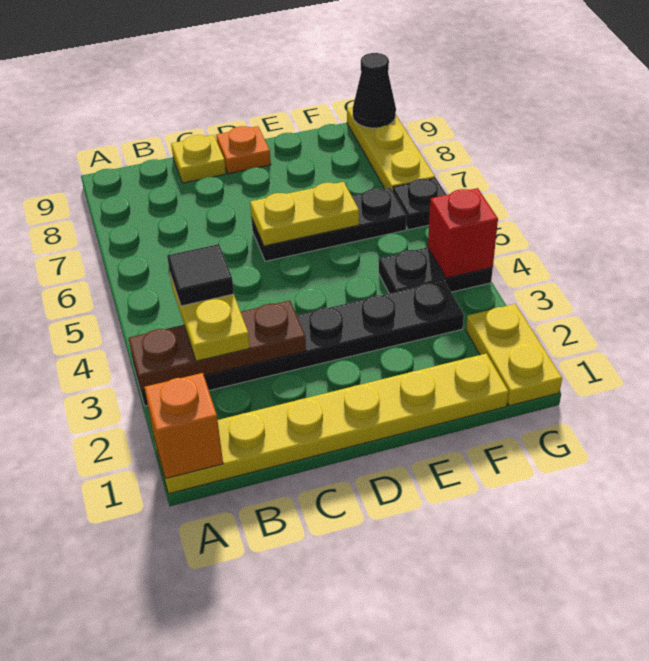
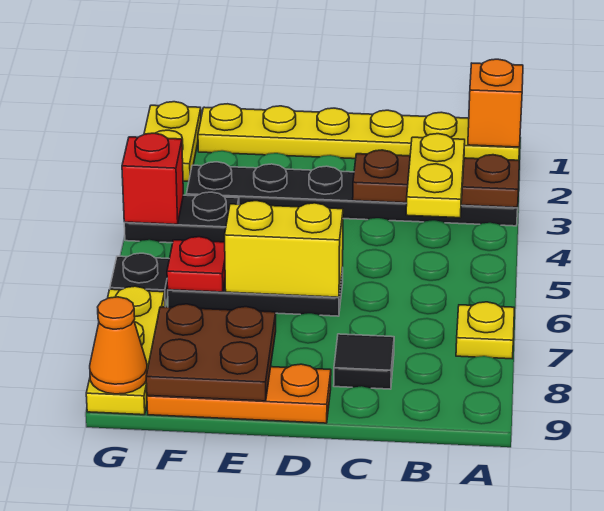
black 1x1 tile [167,244,234,306] -> black 1x1 tile moved to [334,334,394,389]
yellow 1x1 plate [171,135,226,183] -> yellow 1x1 plate moved to [456,302,514,359]
yellow 1x2 plate [250,182,359,246] -> yellow 1x2 brick [225,201,343,297]
orange 1x1 plate [216,126,271,174] -> orange 1x3 plate [147,364,331,423]
none -> brown 2x2 plate [146,304,276,401]
none -> red 1x1 plate [167,237,225,292]
black 1x1 cone [353,53,396,128] -> orange 1x1 cone [90,297,147,394]

